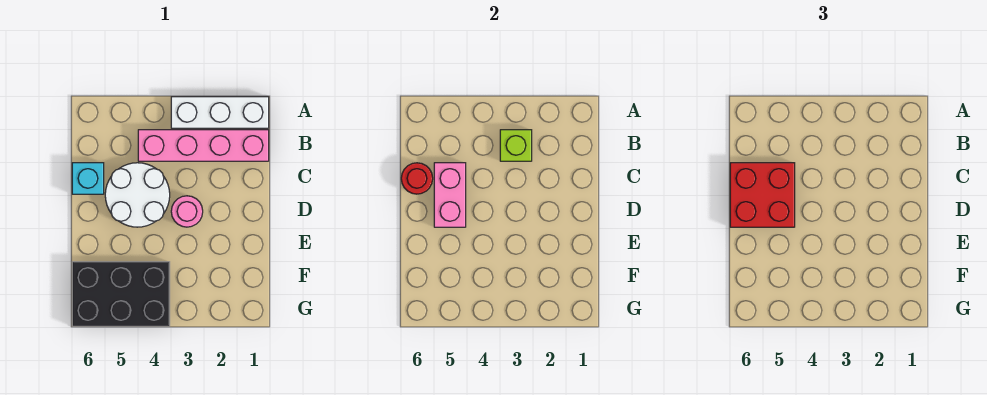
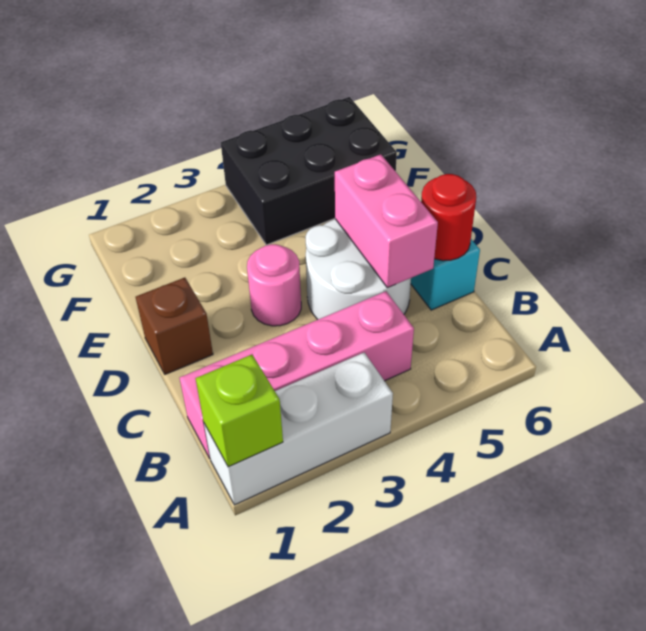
lime 1x1 brick [500,130,532,161] -> lime 1x1 brick moved to [195,355,283,467]
red 2x2 brick [730,163,795,227] -> none
none -> brown 1x1 brick [136,278,213,374]

